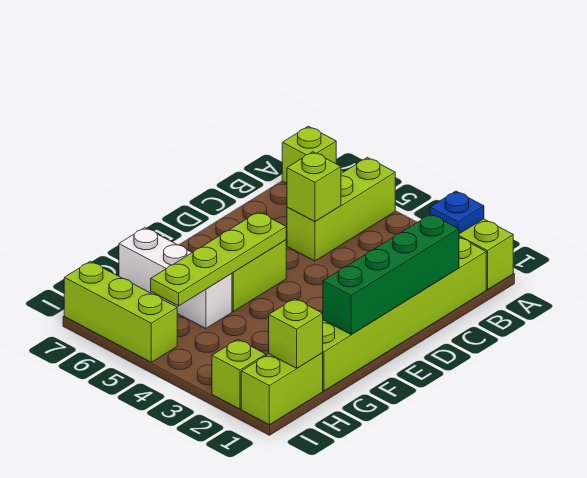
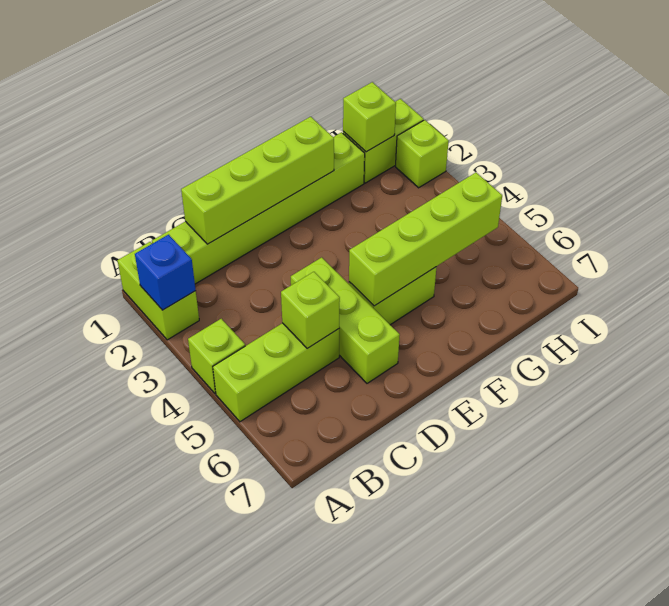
blue 1x1 plate [430,191,484,234] -> blue 1x1 brick [135,235,196,310]
lime 1x1 brick [282,126,336,184] -> lime 1x1 brick moved to [188,319,245,394]
green 1x4 brick [323,214,459,335] -> lime 1x4 brick [181,117,334,244]
lime 1x4 plate [151,212,286,306] -> lime 1x4 brick [349,173,502,306]
white 1x3 brick [119,228,232,329] -> none
lime 1x3 brick [64,261,177,362] -> lime 1x3 brick moved to [291,257,400,383]

